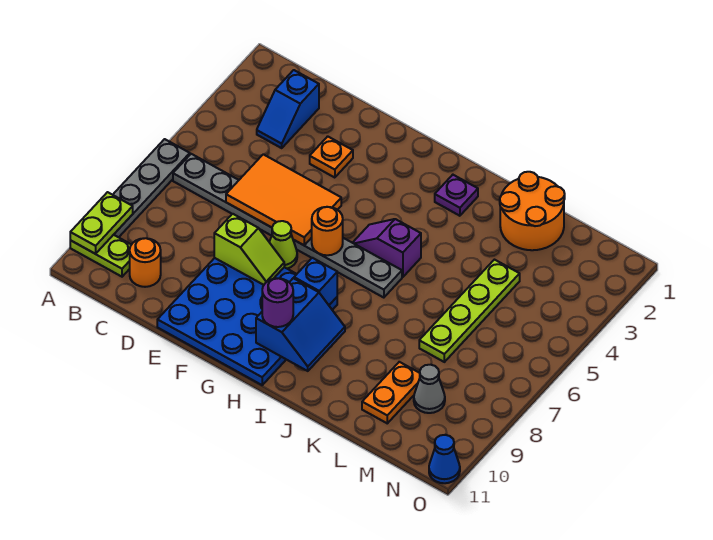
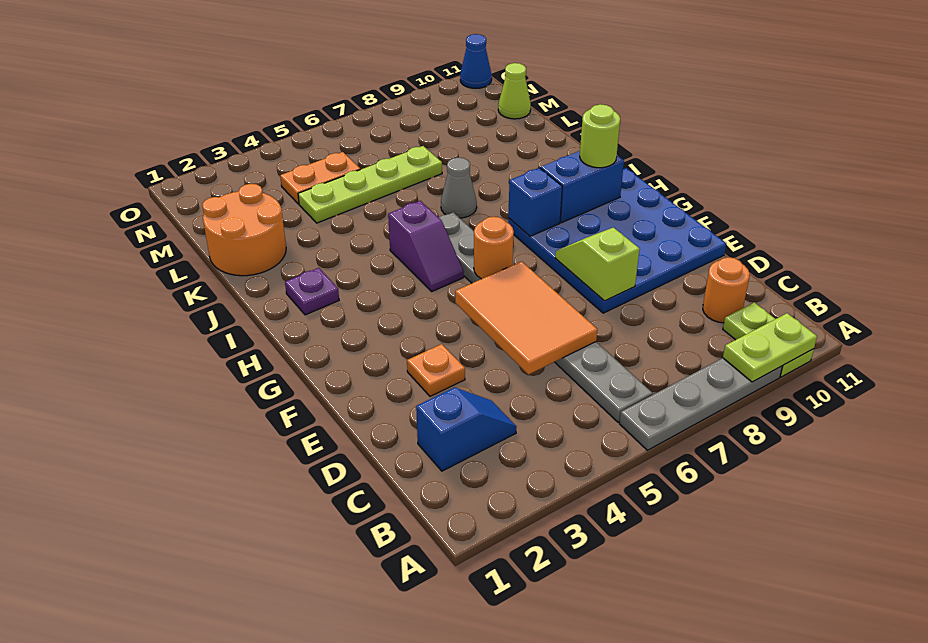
lime 1x1 cone [269,221,297,269] -> lime 1x1 cone moved to [498,63,531,119]
purple 1x1 round brick [262,278,293,327] -> lime 1x1 round brick [580,104,620,168]
orange 1x2 plate [362,362,420,423] -> orange 1x2 plate moved to [280,152,360,204]
grey 1x1 cone [414,365,445,413] -> grey 1x1 cone moved to [441,158,477,218]

